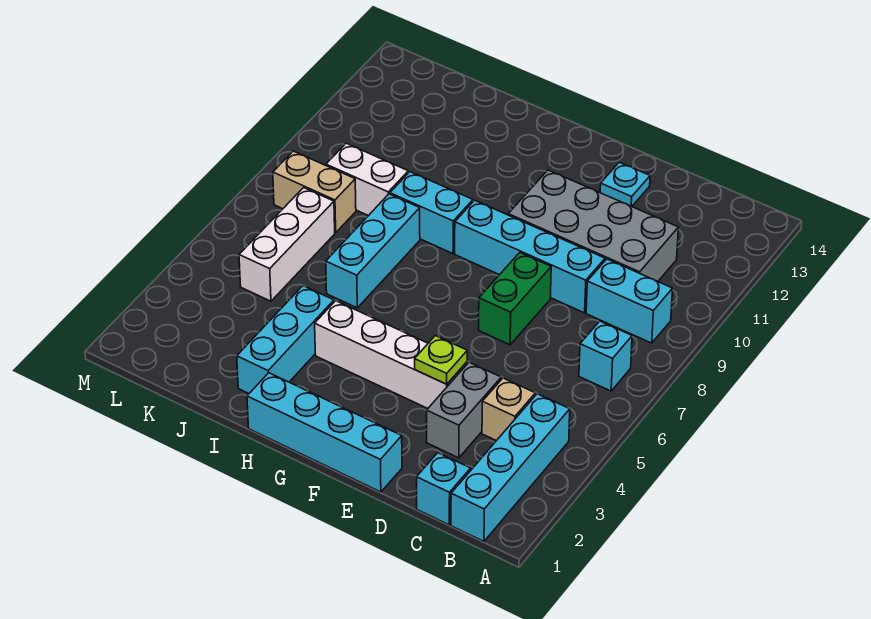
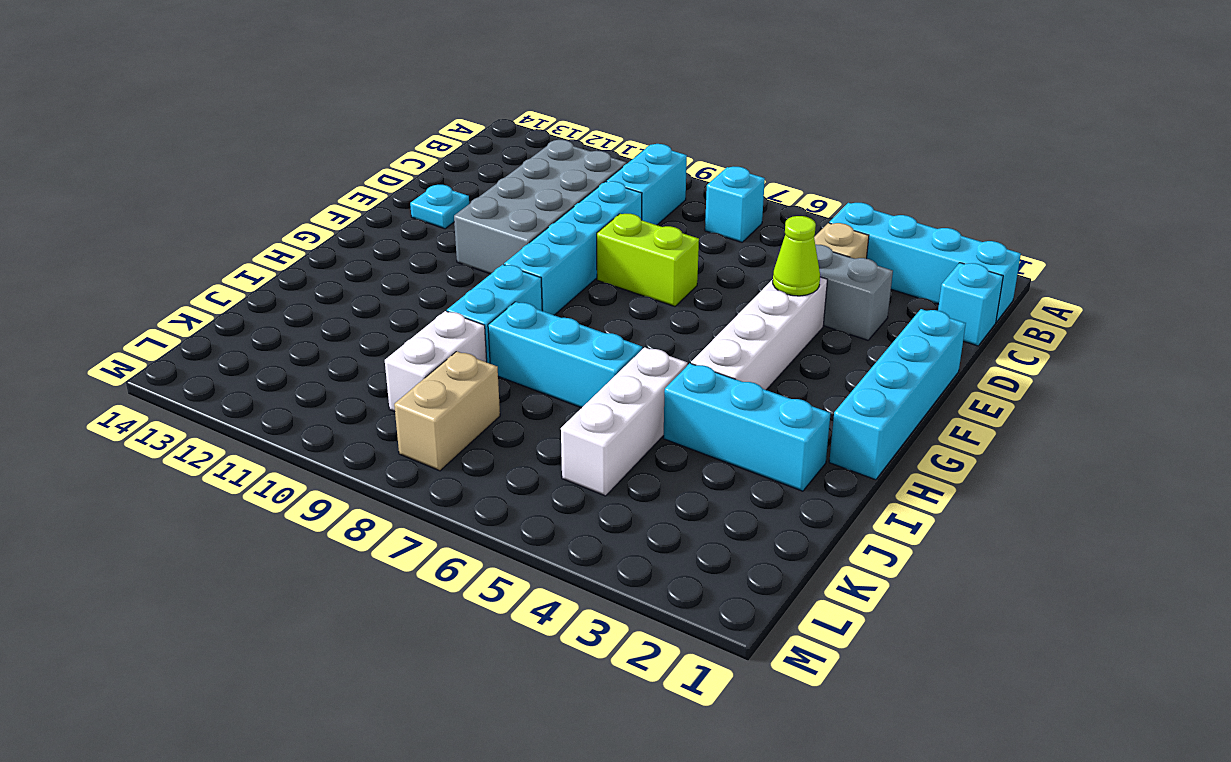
lime 1x1 plate [415,336,467,384] -> lime 1x1 cone [773,216,820,296]
green 1x2 brick [479,253,551,345] -> lime 1x2 brick [597,214,699,306]
white 1x3 brick [239,188,335,301] -> white 1x3 brick turned to [561,347,688,496]

